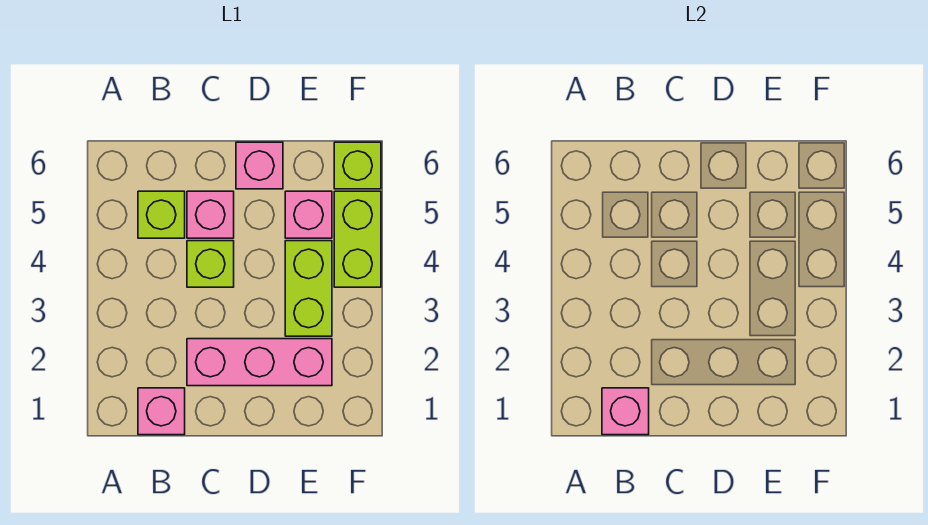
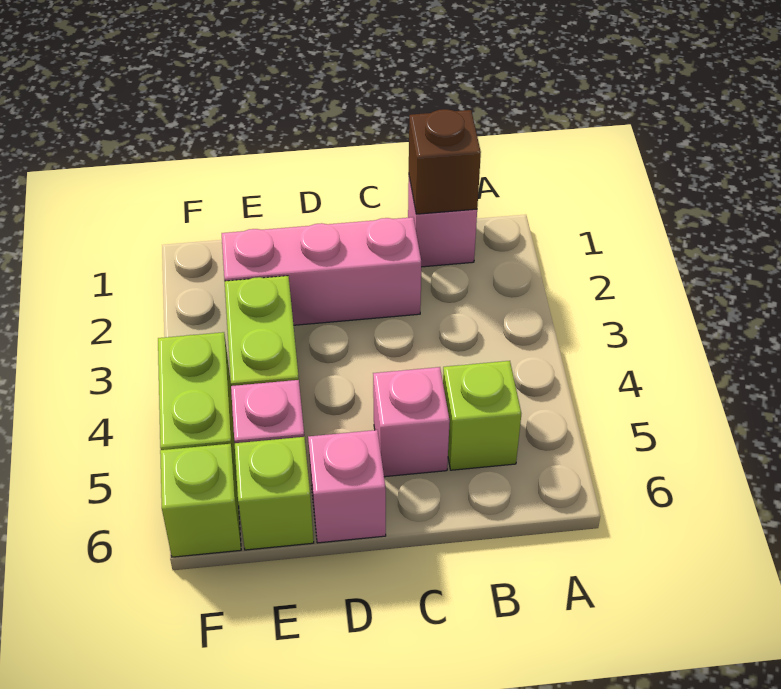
pink 1x1 brick [602,388,649,435] -> brown 1x1 brick [409,109,481,214]
lime 1x1 brick [187,241,234,287] -> lime 1x1 brick moved to [235,437,314,550]

